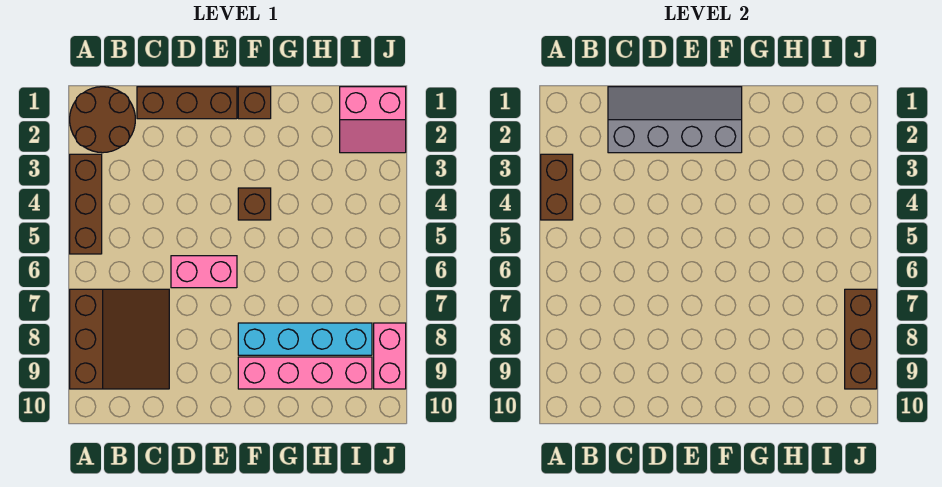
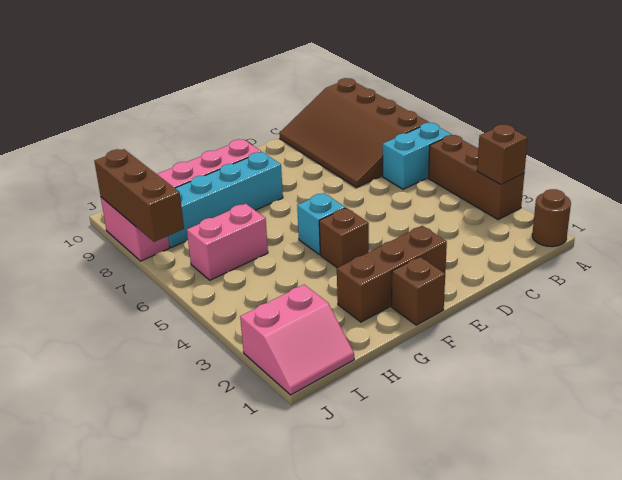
brown 2x2 round brick [70,87,135,153] -> brown 1x1 round brick [532,189,571,247]
brown 1x2 brick [541,154,573,220] -> brown 1x1 brick [477,124,528,185]
none -> cyan 1x2 brick [383,123,452,189]
brown 3x3 slope [70,289,169,389] -> brown 3x4 slope [279,78,429,187]
brown 1x3 brick [137,87,237,119] -> brown 1x3 brick moved to [337,226,447,322]
grey 2x4 slope [608,87,742,153] -> none
pink 1x2 brick [171,256,237,288] -> pink 1x2 brick moved to [187,204,268,280]
none -> cyan 1x1 brick [297,193,345,255]
pink 2x2 slope [340,87,406,153] -> pink 2x2 slope turned to [240,285,354,395]

